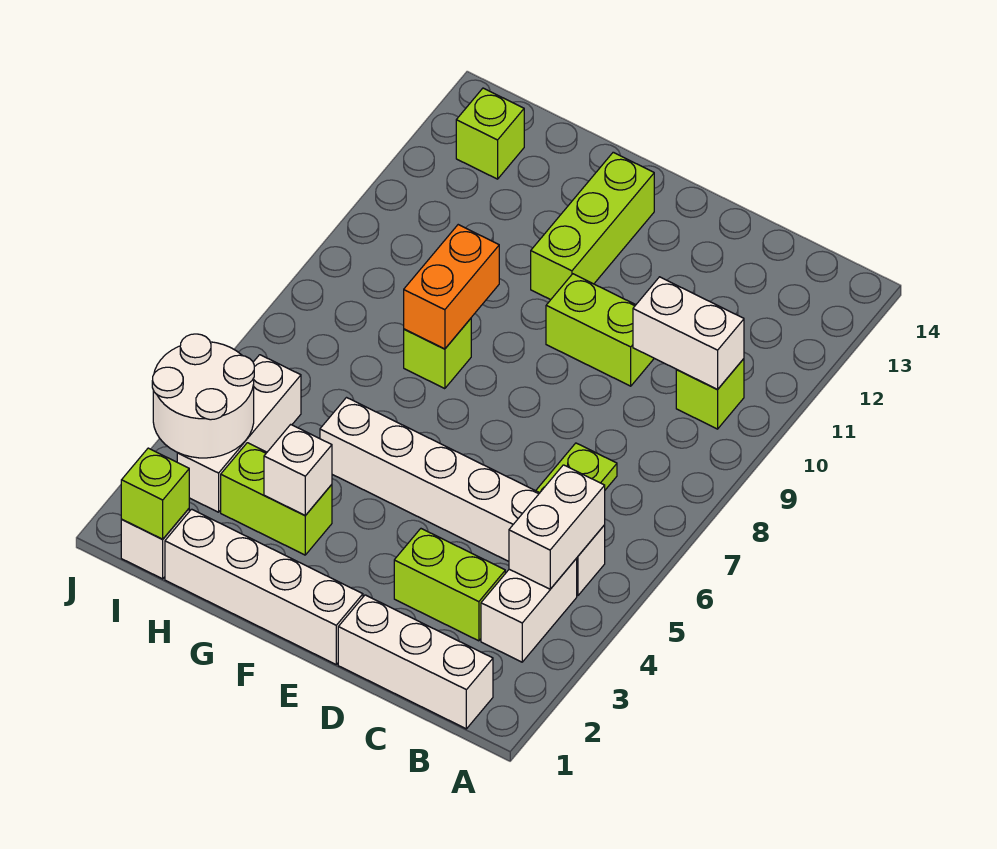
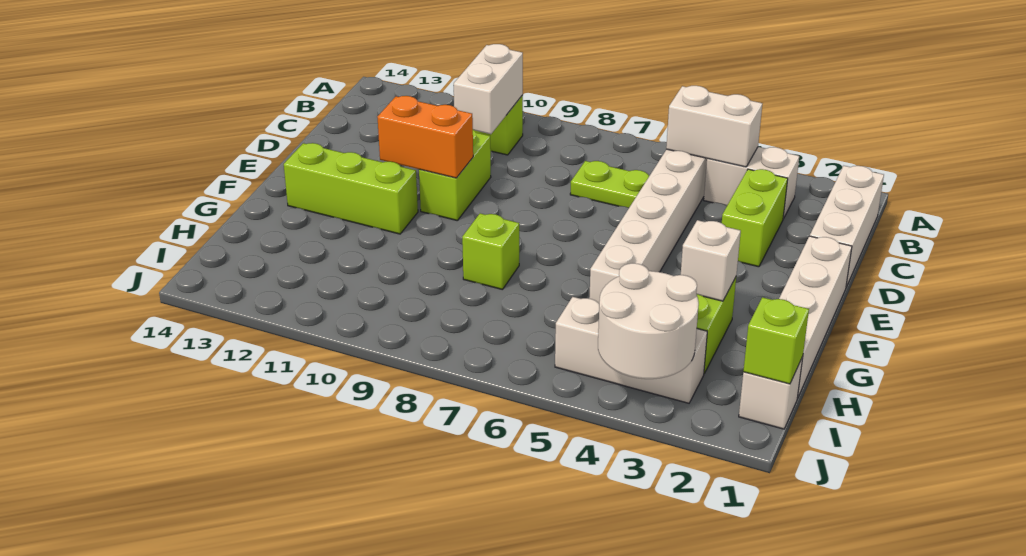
orange 1x2 brick [404,225,499,349] -> orange 1x2 brick moved to [378,96,473,178]
lime 1x1 brick [456,88,524,179] -> none

